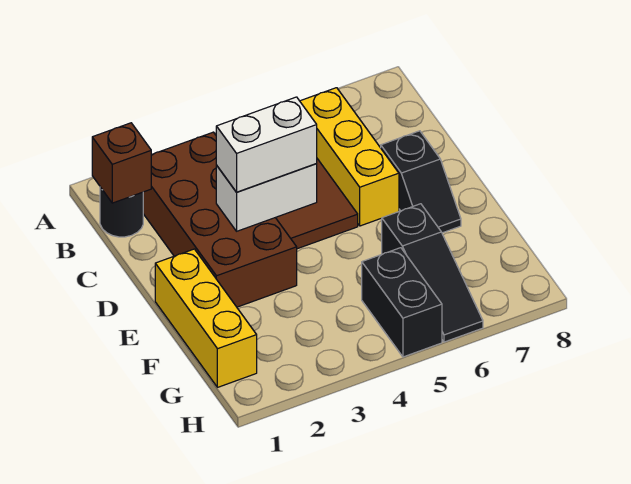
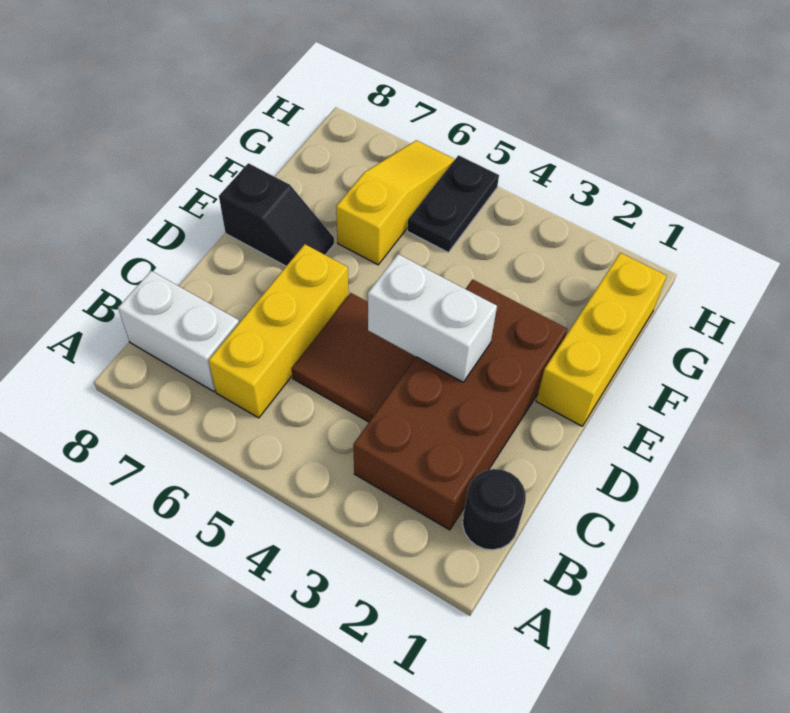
brown 1x1 brick [92,123,151,203] -> none
white 1x2 brick [216,97,317,192] -> white 1x2 brick moved to [118,271,239,392]
black 1x2 slope [381,131,461,233] -> black 1x2 slope turned to [219,163,334,266]
black 1x3 slope [382,204,483,342] -> yellow 1x3 slope [336,140,455,265]
black 1x2 brick [362,248,442,357] -> black 1x2 plate [407,155,499,252]

